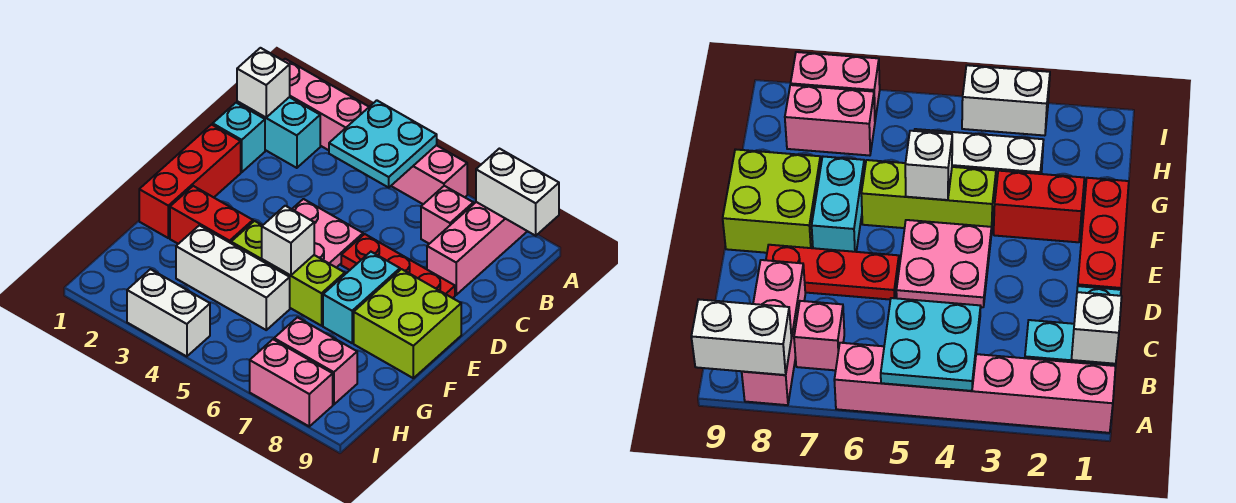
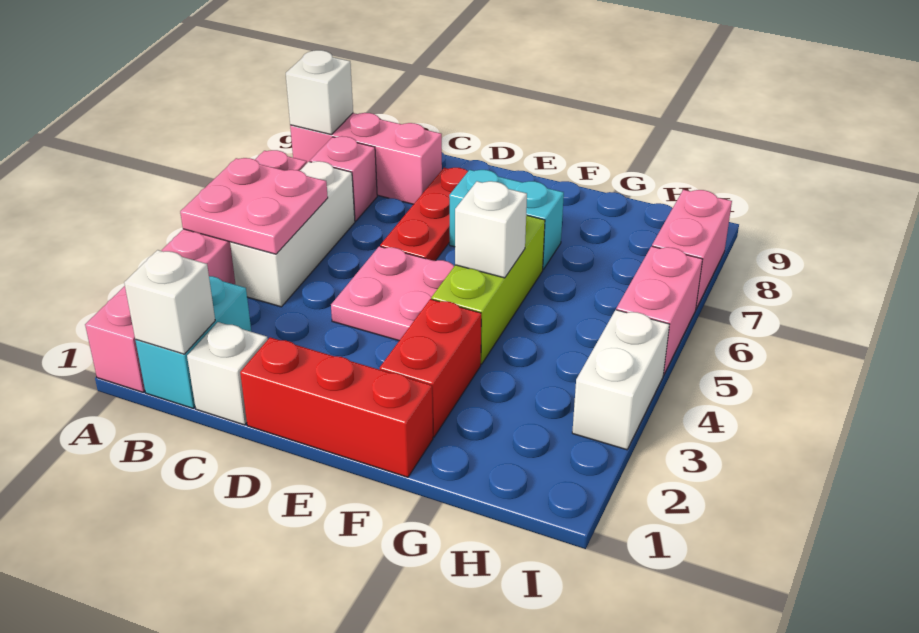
cyan 2x2 plate [329,100,437,187] -> pink 2x2 plate [180,158,328,254]
white 1x2 brick [476,149,559,236] -> white 1x1 brick [286,50,353,135]
cyan 1x1 brick [213,103,265,172] -> white 1x1 brick [187,322,268,425]
lime 2x2 brick [354,269,461,378] -> none
white 1x3 brick [176,225,290,330] -> white 1x3 brick moved to [230,161,355,307]
pink 1x2 brick [274,317,357,405] -> pink 1x2 brick moved to [616,246,703,375]

